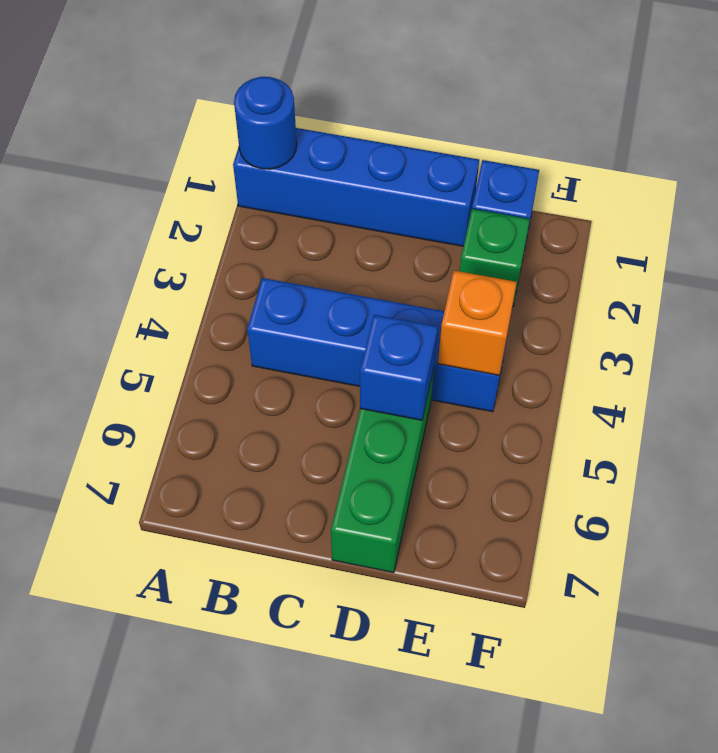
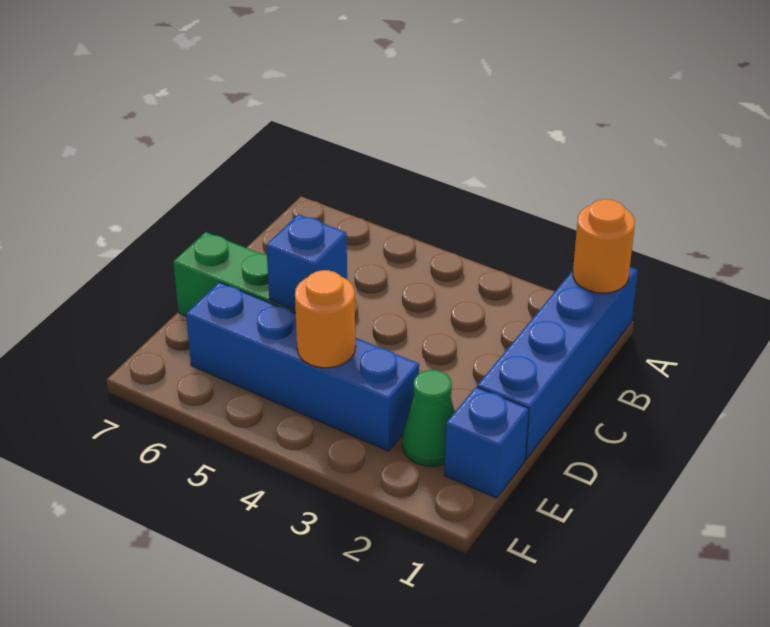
blue 1x1 round brick [234,77,297,169] -> orange 1x1 round brick [573,199,635,293]
blue 1x4 brick [247,278,508,412] -> blue 1x4 brick turned to [186,282,419,451]
green 1x1 brick [460,209,530,306] -> green 1x1 cone [402,370,455,466]
orange 1x1 brick [438,270,517,375] -> orange 1x1 round brick [295,270,356,368]

